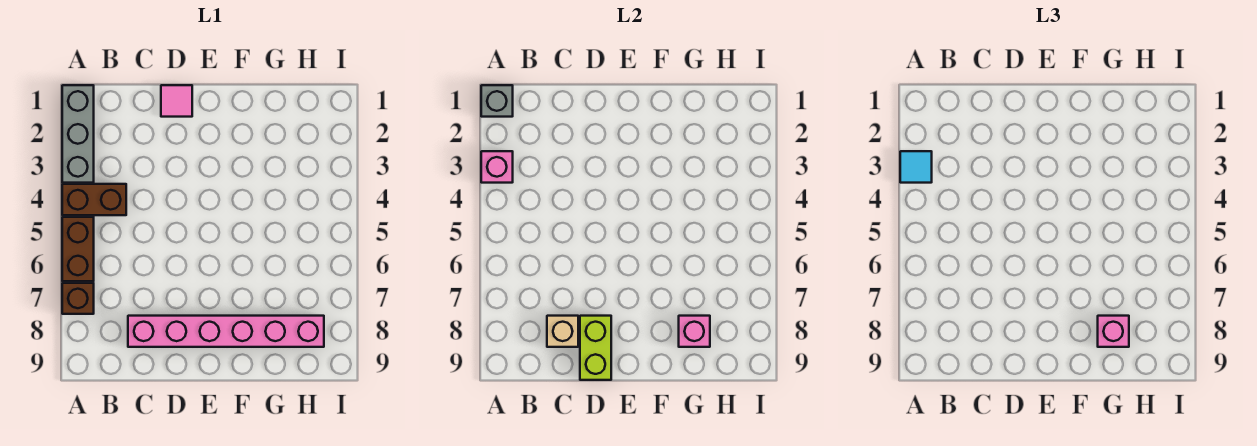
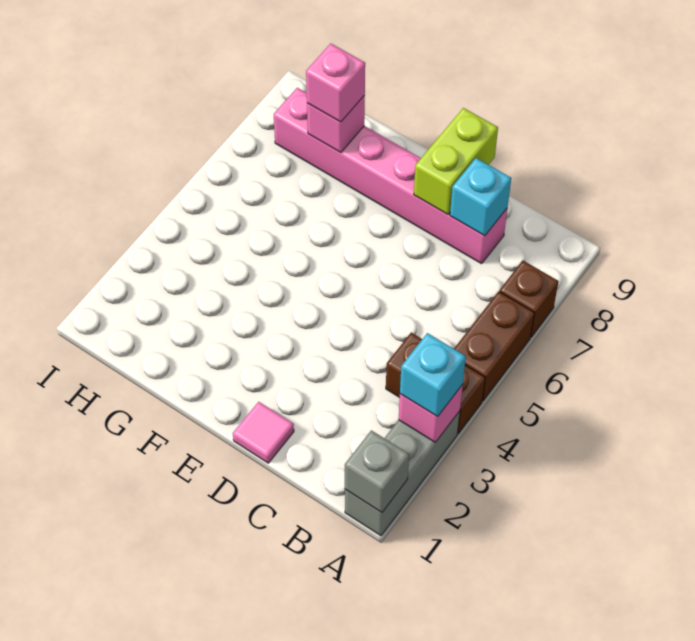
cyan 1x1 tile [900,151,932,183] -> cyan 1x1 brick [400,333,466,417]
tan 1x1 brick [547,316,578,347] -> cyan 1x1 brick [450,158,511,236]

